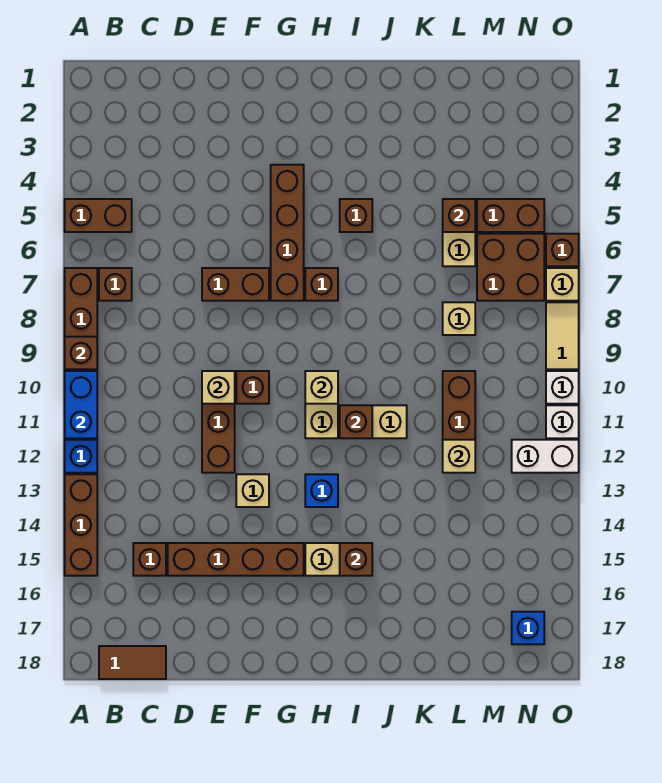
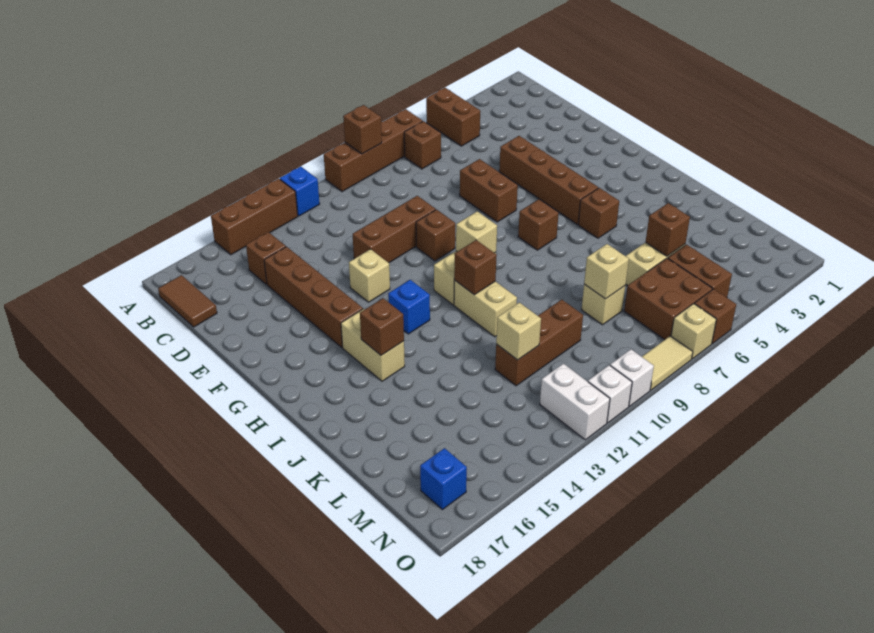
blue 1x2 brick [65,371,97,438] -> none
tan 1x1 brick [202,371,235,404] -> tan 1x1 brick moved to [584,244,629,299]
brown 1x4 brick [271,165,304,301] -> brown 1x4 brick turned to [499,136,598,224]

